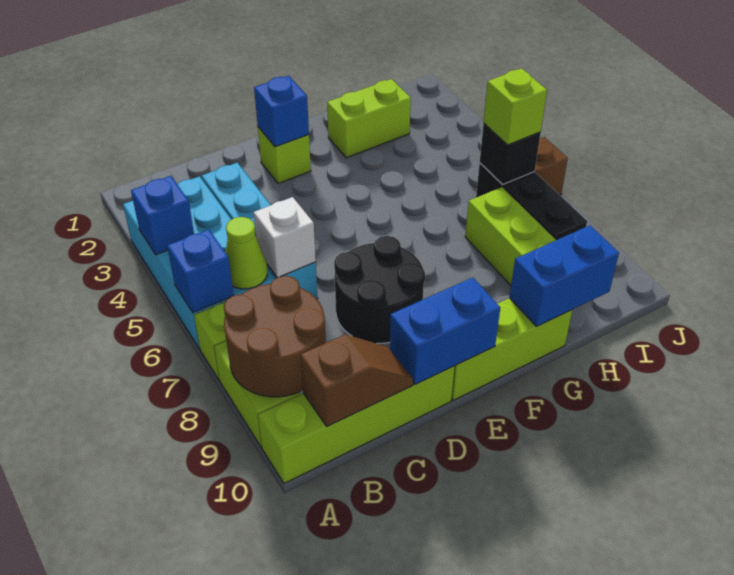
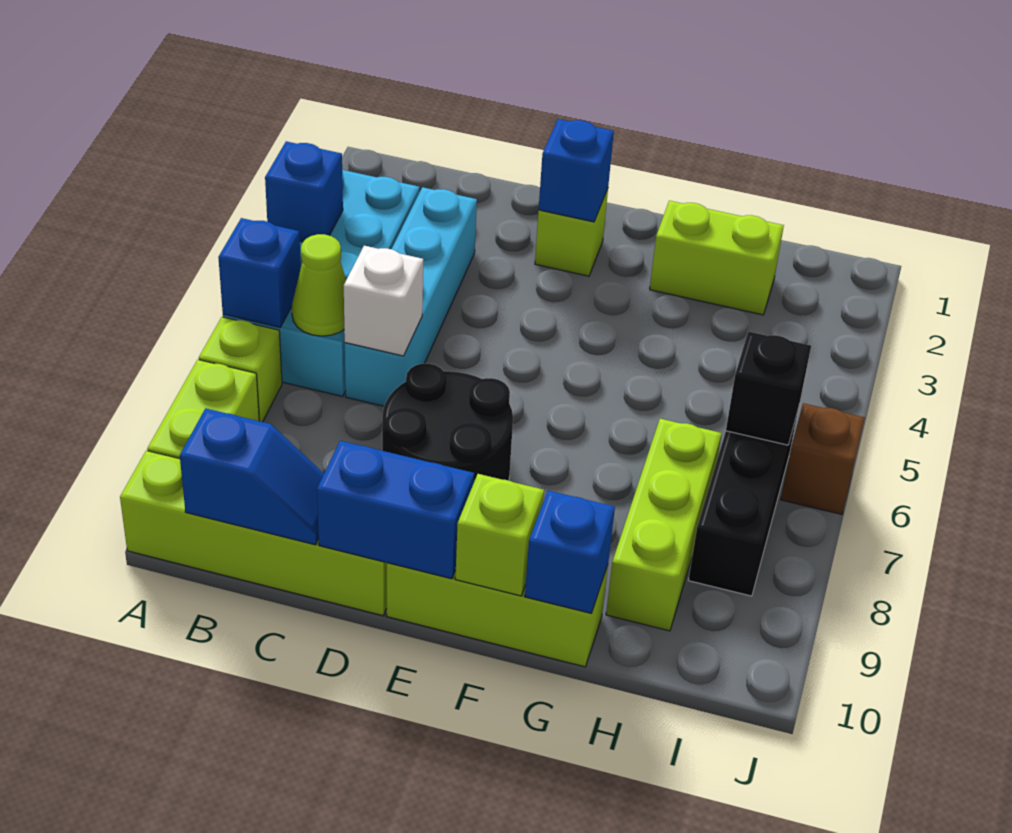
brown 2x2 round brick [224,276,326,397] -> none
brown 1x2 slope [300,335,413,426] -> blue 1x2 slope [180,408,324,545]
blue 1x2 brick [510,225,619,327] -> blue 1x1 brick [525,491,615,614]
lime 1x1 brick [484,68,547,145] -> lime 1x1 brick moved to [455,474,544,596]

